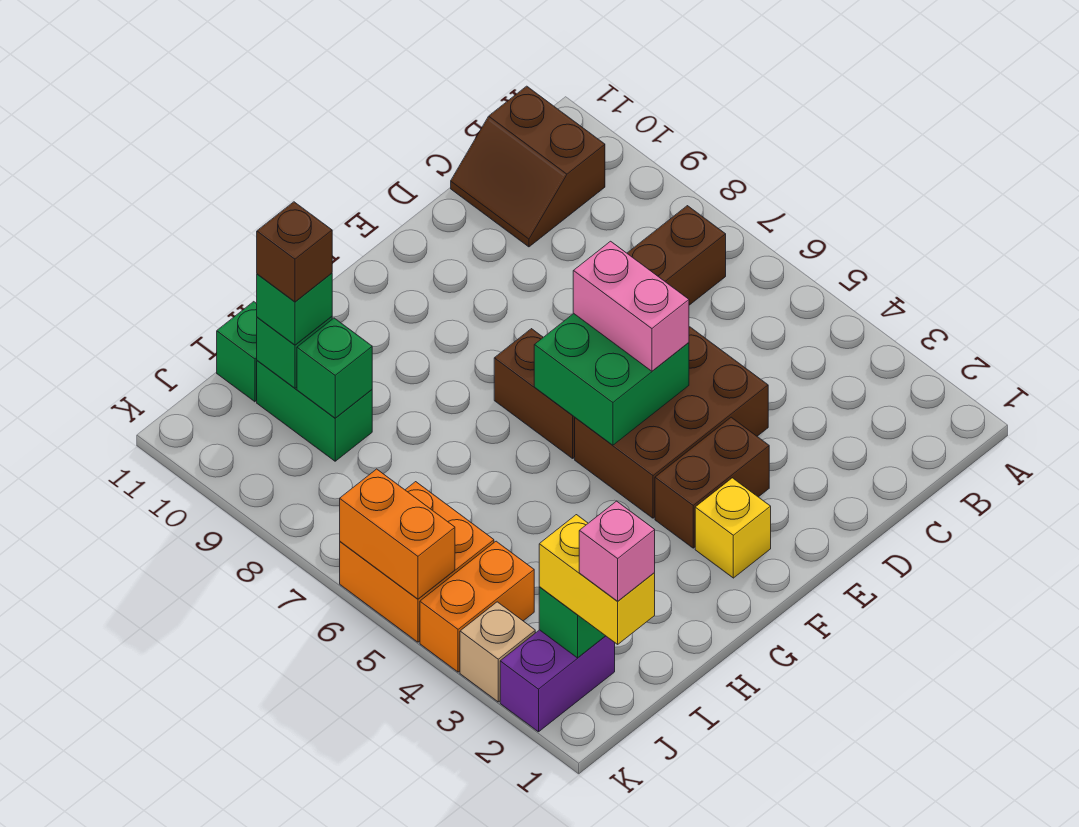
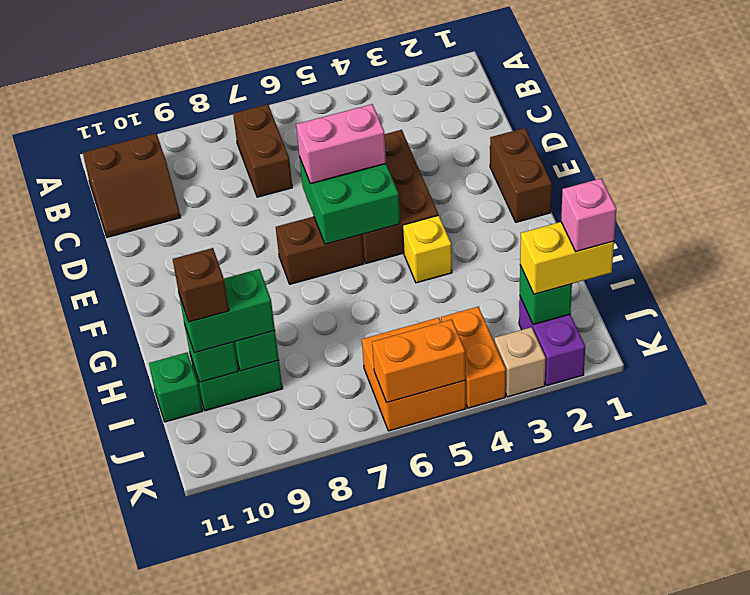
brown 1x2 brick [655,417,769,548] -> brown 1x2 brick moved to [490,128,552,222]
yellow 1x1 brick [695,478,771,578] -> yellow 1x1 brick moved to [403,215,452,283]
green 1x1 brick [257,273,332,345] -> green 1x2 brick [179,269,275,353]

